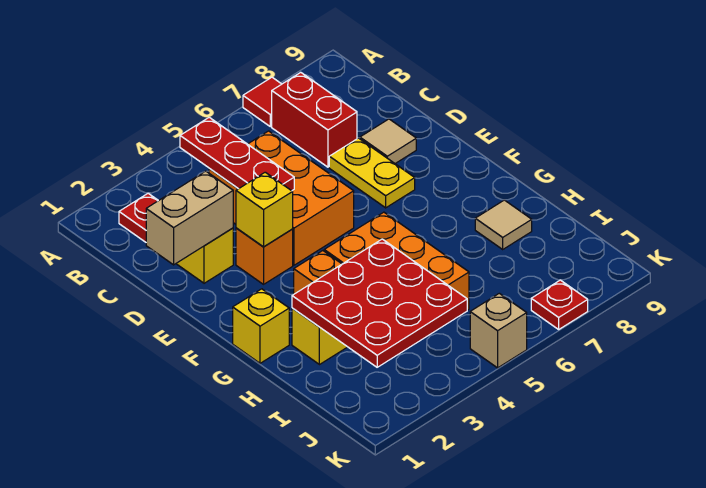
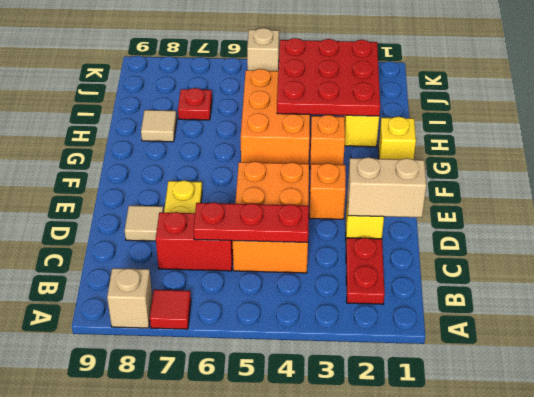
none -> tan 1x1 brick [107,268,152,328]
red 1x3 plate [180,117,294,191] -> red 1x3 plate turned to [193,202,309,242]
red 1x2 brick [272,72,357,167] -> red 1x2 brick turned to [156,212,233,271]
yellow 1x1 brick [236,172,293,247] -> none
red 1x1 plate [531,280,588,329] -> red 1x1 plate moved to [178,88,212,120]

